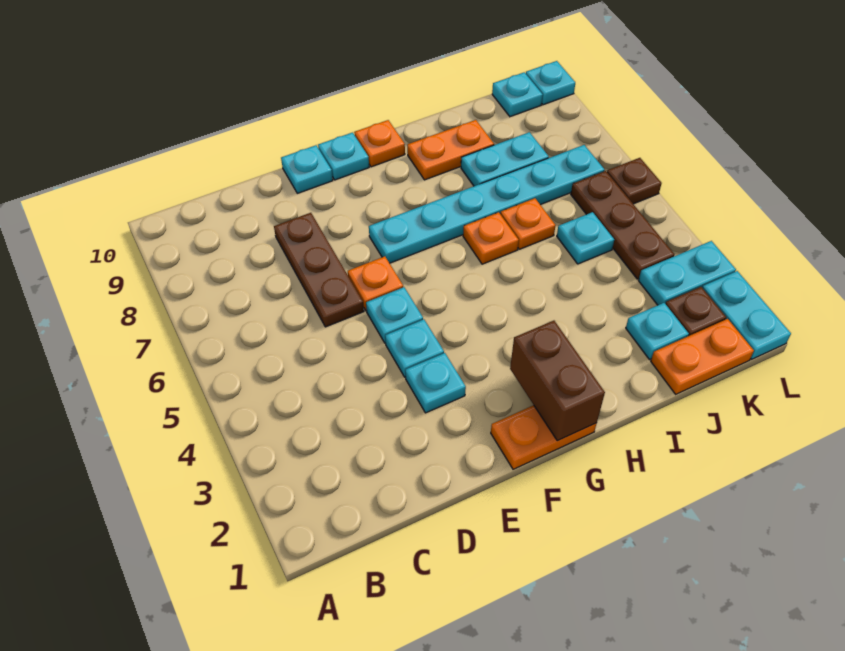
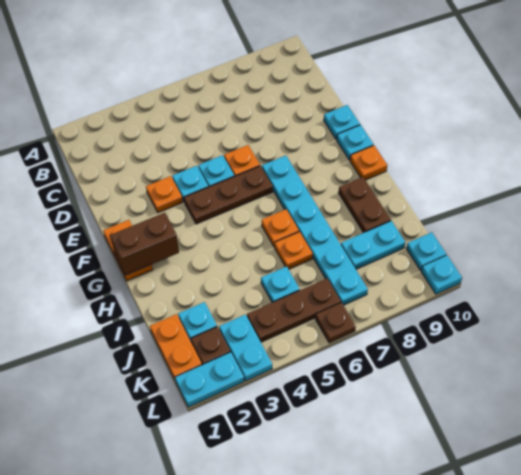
brown 1x3 plate [274,213,364,327] -> brown 1x3 plate moved to [184,166,273,224]
cyan 1x1 plate [405,353,466,413] -> orange 1x1 plate [146,176,183,213]
orange 1x2 plate [407,120,494,180] -> brown 1x2 plate [339,177,391,233]
cyan 1x2 plate [461,132,549,186] -> cyan 1x2 plate turned to [341,221,405,269]

